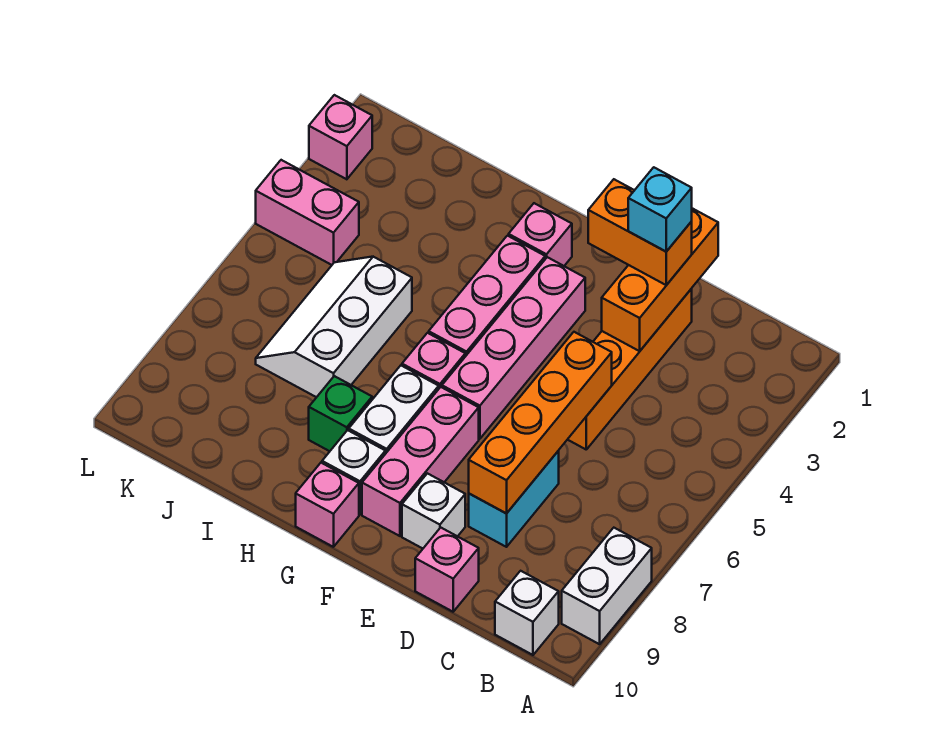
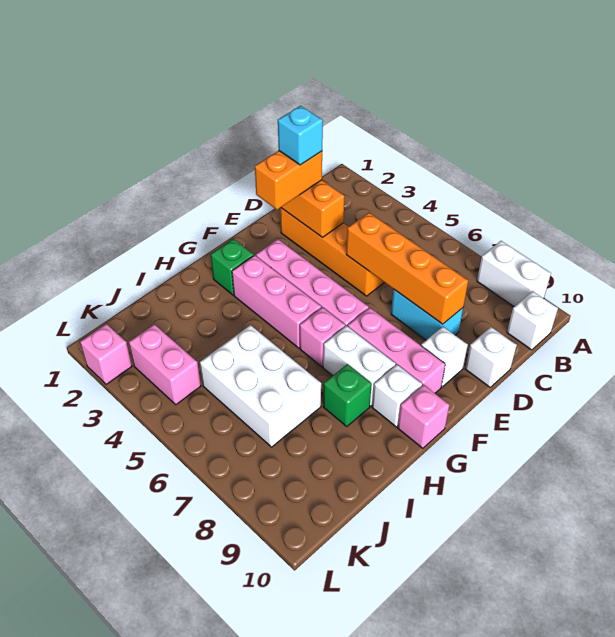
pink 1x1 brick [415,528,479,612] -> white 1x1 brick [465,327,517,387]
pink 1x1 brick [509,203,572,266] -> green 1x1 brick [211,239,254,295]
white 2x3 slope [256,257,412,397] -> white 2x3 brick [200,325,321,447]
pink 1x2 brick [256,160,359,265] -> pink 1x2 brick turned to [129,324,201,405]

